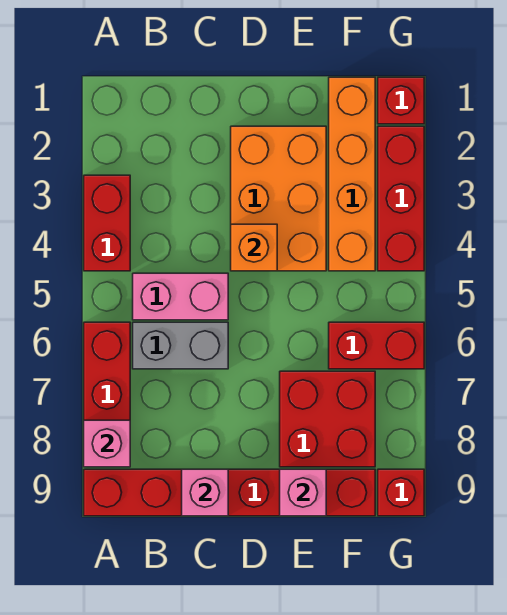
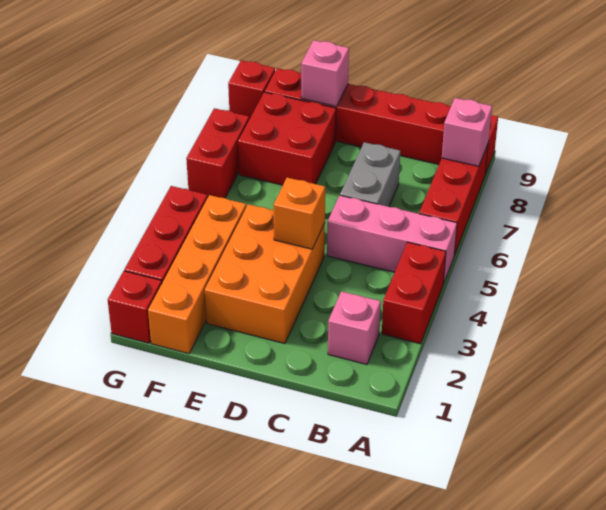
pink 1x2 brick [133,273,228,320] -> pink 1x3 brick [327,195,457,284]
grey 1x2 brick [133,322,228,369] -> grey 1x2 brick turned to [340,142,400,207]
pink 1x1 brick [182,469,228,516] -> pink 1x1 brick moved to [328,291,381,364]
red 1x2 brick [329,322,424,369] -> red 1x2 brick turned to [186,108,249,198]

